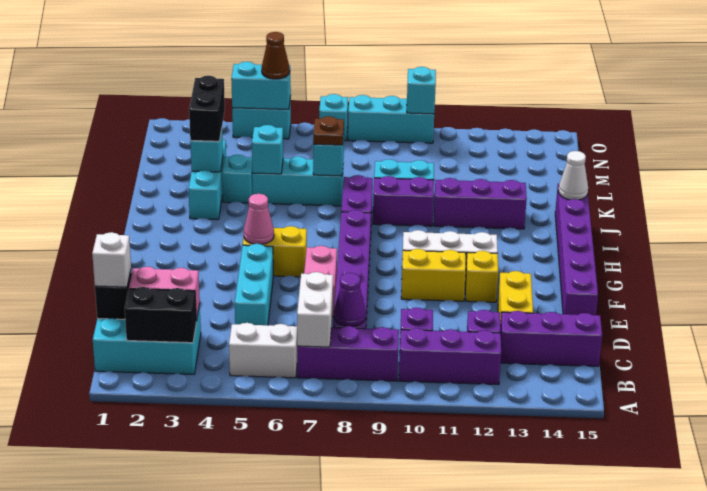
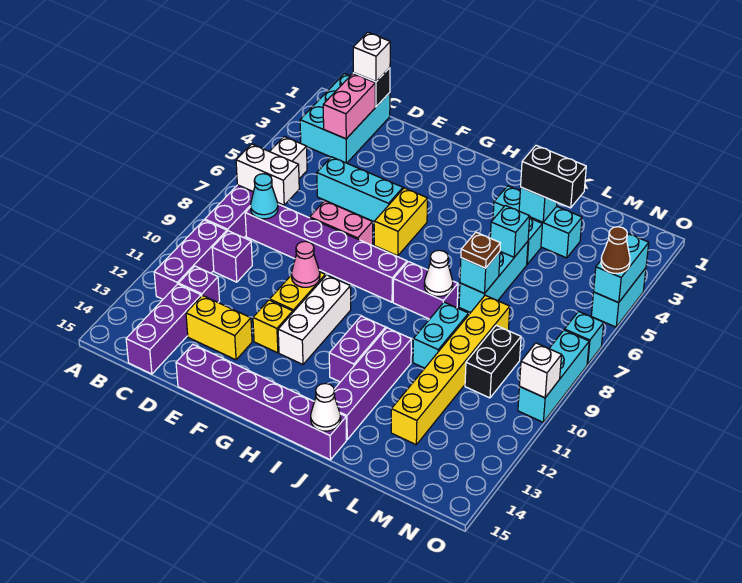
black 1x2 brick [125,287,197,343] -> black 1x2 brick moved to [465,325,521,398]
purple 1x1 cone [334,273,366,326] -> cyan 1x1 cone [250,174,278,219]
pink 1x1 cone [244,194,274,244] -> pink 1x1 cone moved to [291,241,320,287]
none -> white 1x1 cone [424,250,453,296]
purple 1x2 brick [373,176,434,226] -> purple 1x2 brick moved to [329,316,386,382]
purple 1x3 brick [434,178,527,229] -> purple 1x4 brick [334,328,411,440]
none -> yellow 1x6 brick [391,295,510,445]
cyan 1x1 brick [407,67,436,114] -> white 1x1 brick [520,343,562,398]

